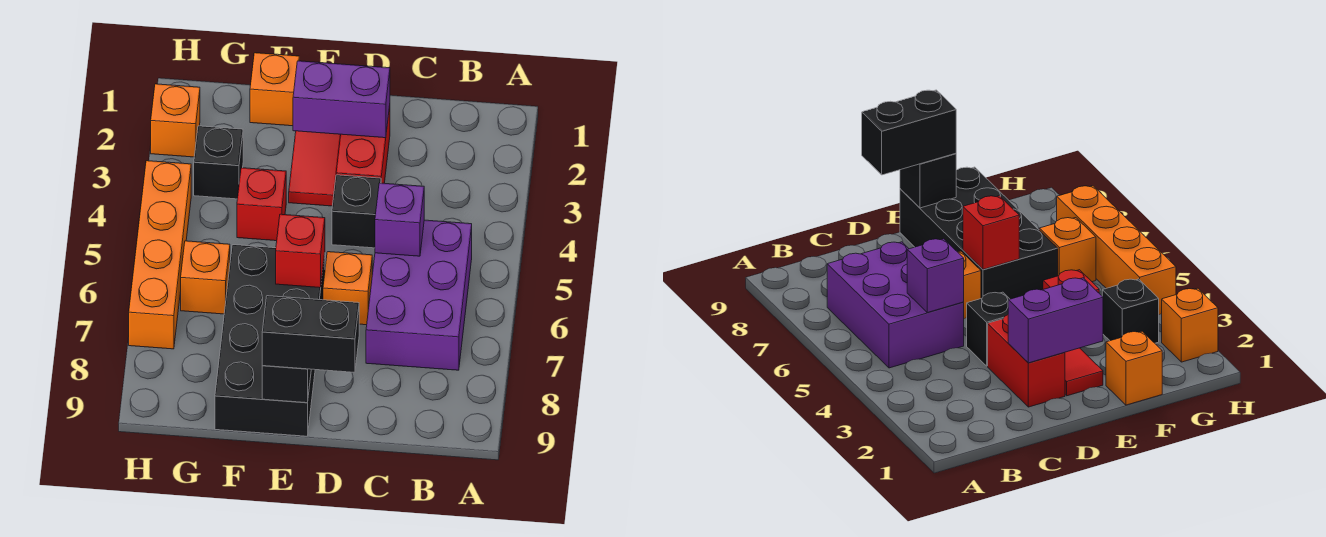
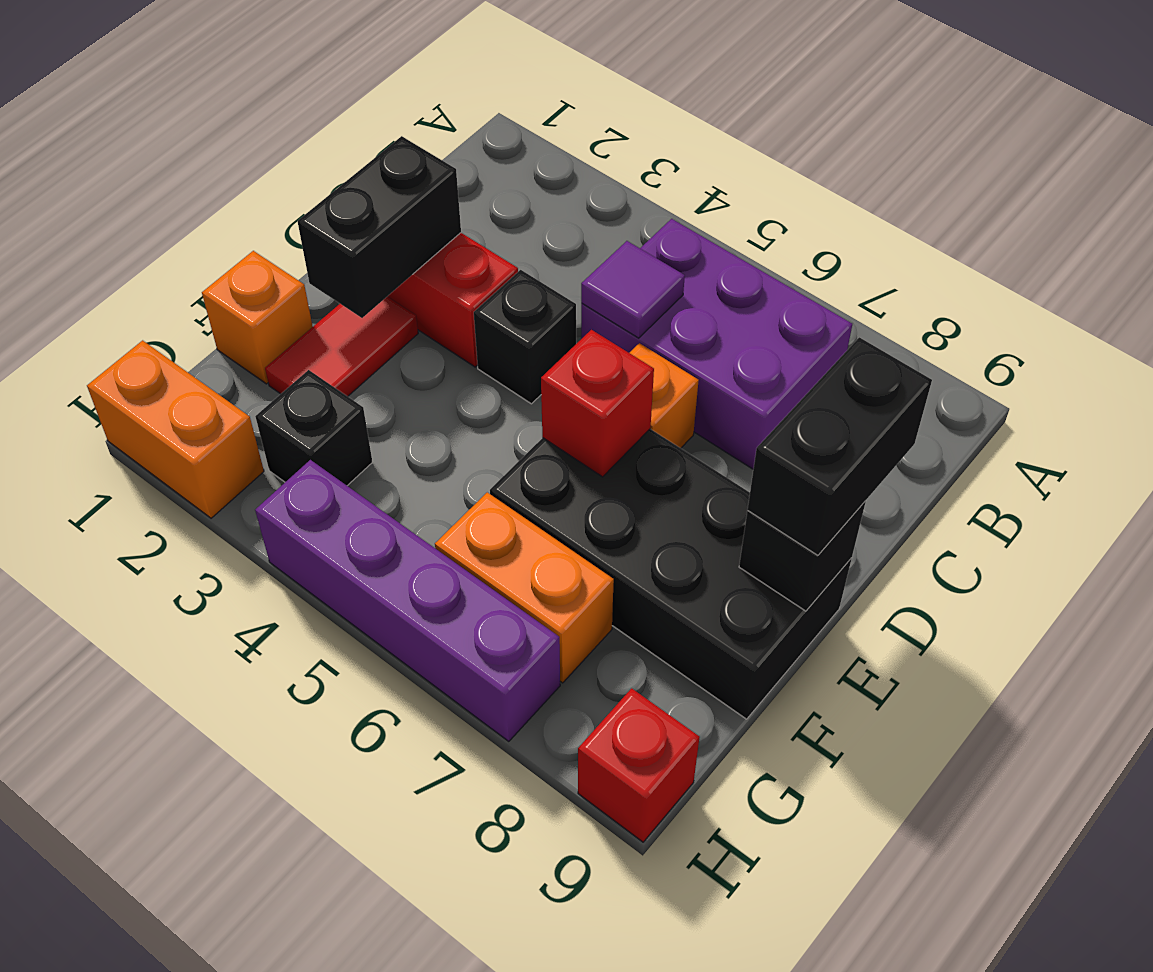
purple 1x1 brick [375,183,424,256] -> purple 1x1 tile [581,241,685,338]
purple 1x2 brick [293,61,390,138] -> black 1x2 brick [298,136,461,318]
red 1x2 tile [289,131,341,206] -> red 1x2 tile turned to [265,297,418,396]
red 1x1 brick [237,168,286,241] -> red 1x1 brick moved to [578,688,700,842]
orange 1x1 brick [181,241,230,314] -> orange 1x2 brick [435,492,614,683]
orange 1x1 brick [151,84,200,157] -> orange 1x2 brick [87,340,264,518]
orange 1x4 brick [129,161,191,349] -> purple 1x4 brick [255,460,560,741]

